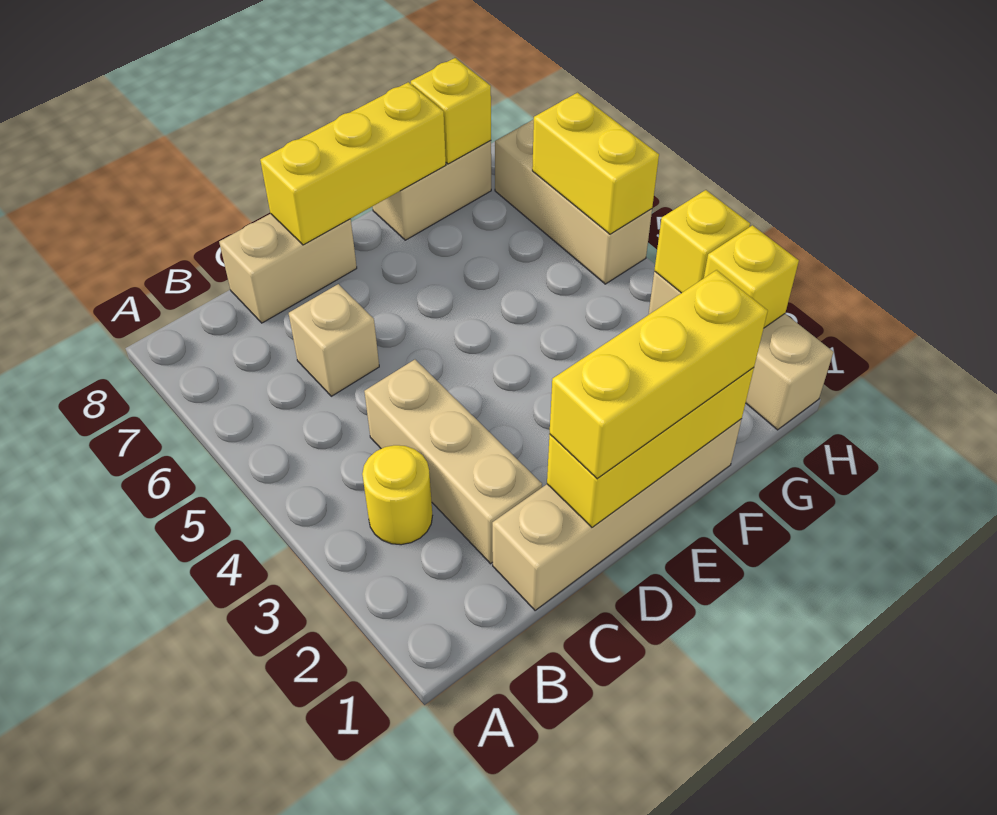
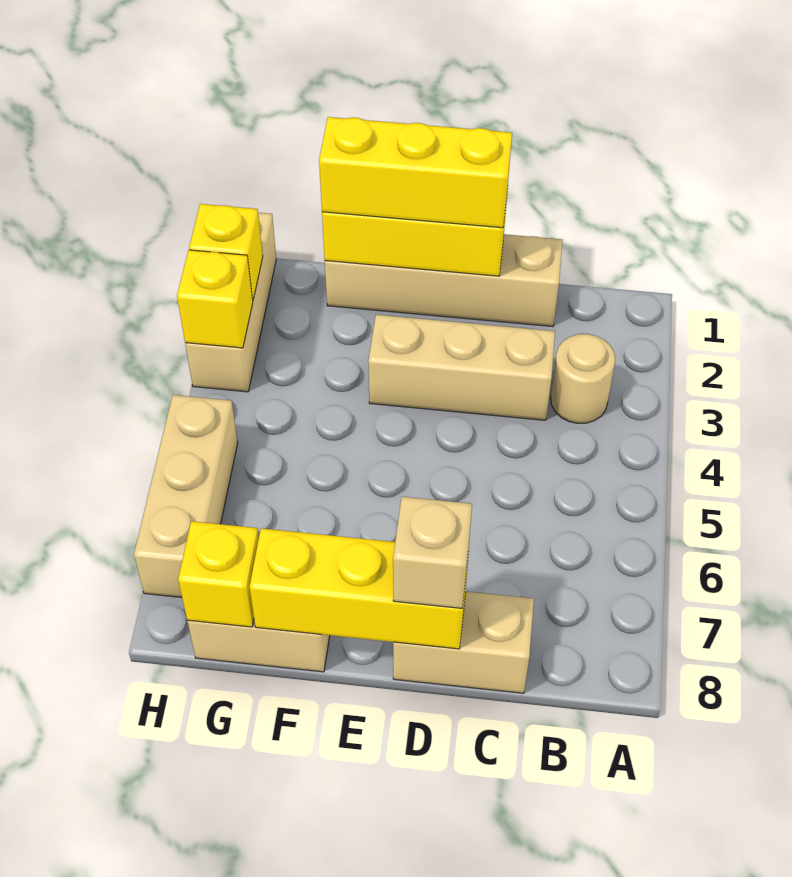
yellow 1x1 round brick [362,445,432,545] -> tan 1x1 round brick [551,334,615,423]
tan 1x3 brick [364,360,542,564] -> tan 1x3 brick turned to [368,315,555,420]
tan 1x1 brick [289,284,379,396] -> tan 1x1 brick moved to [393,497,472,608]
yellow 1x2 brick [532,93,659,234] -> none

